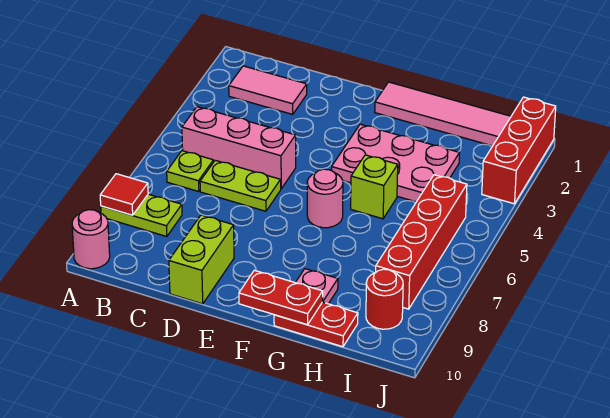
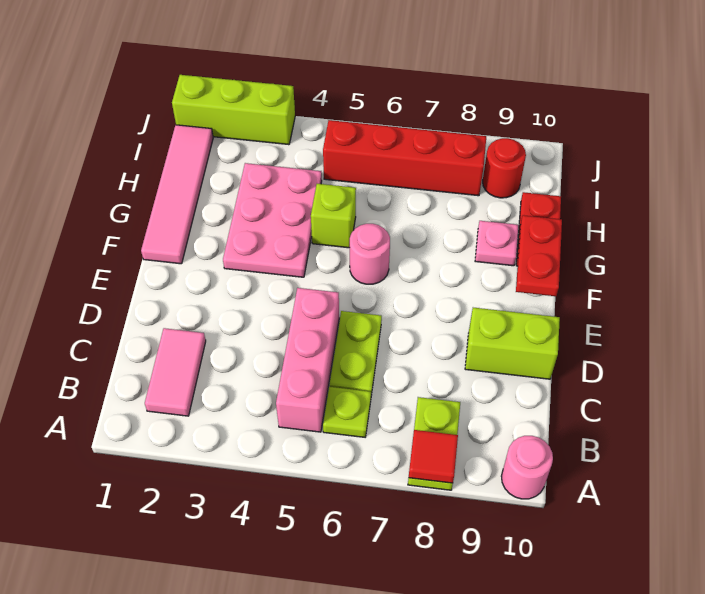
red 1x3 brick [482,97,556,204] -> lime 1x3 brick [172,75,295,145]

